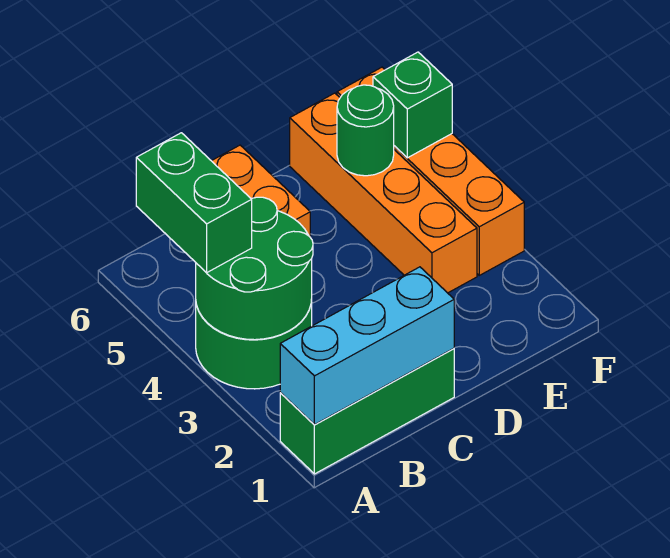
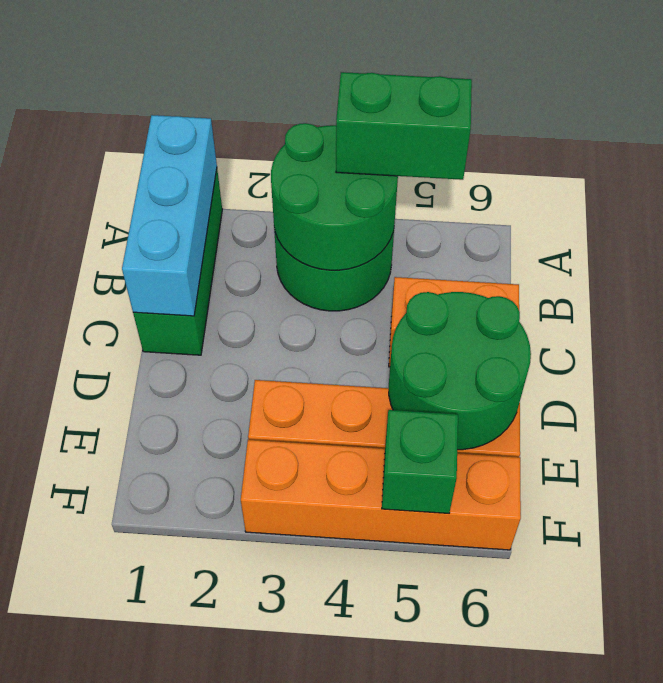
green 1x1 round brick [337,85,394,176] -> green 2x2 round brick [389,292,531,450]

